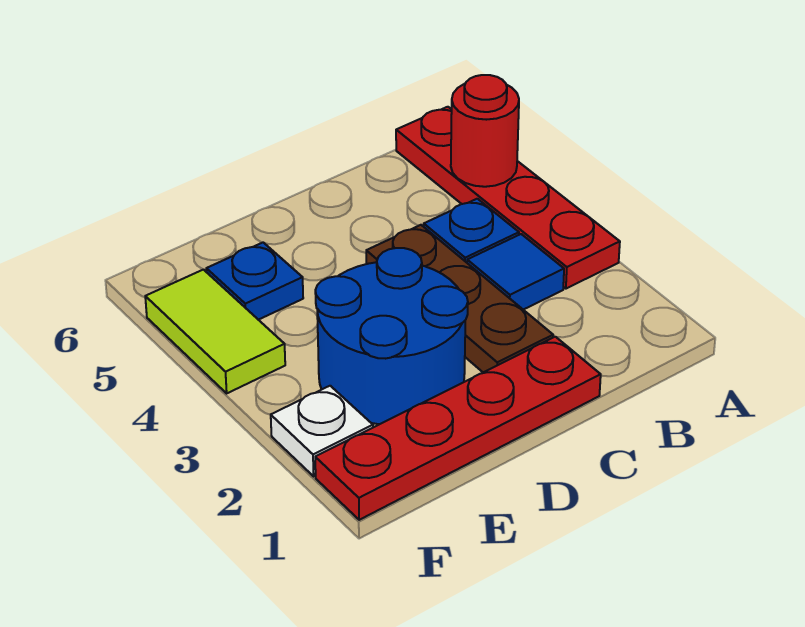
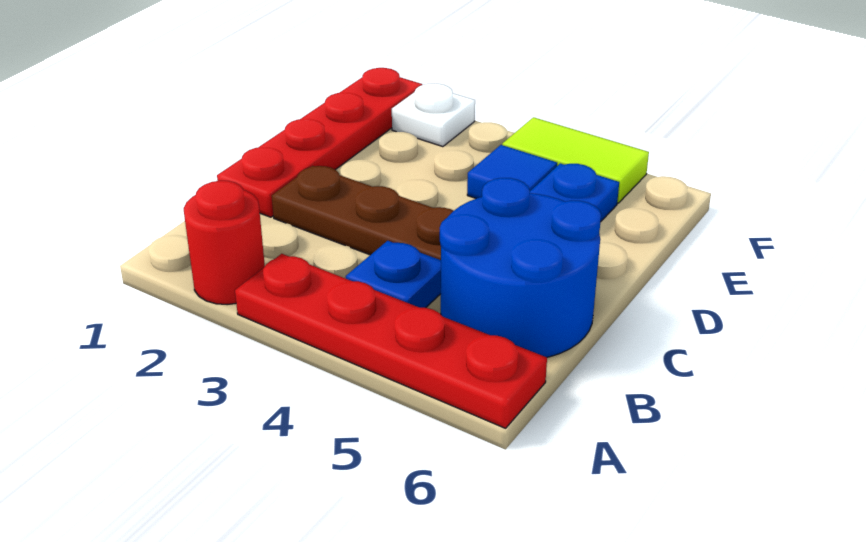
red 1x1 round brick [451,75,519,187] -> red 1x1 round brick moved to [184,181,265,305]
blue 1x1 tile [467,234,564,310] -> blue 1x1 tile moved to [467,145,557,199]
blue 2x2 round brick [315,248,468,424] -> blue 2x2 round brick moved to [440,178,601,357]

